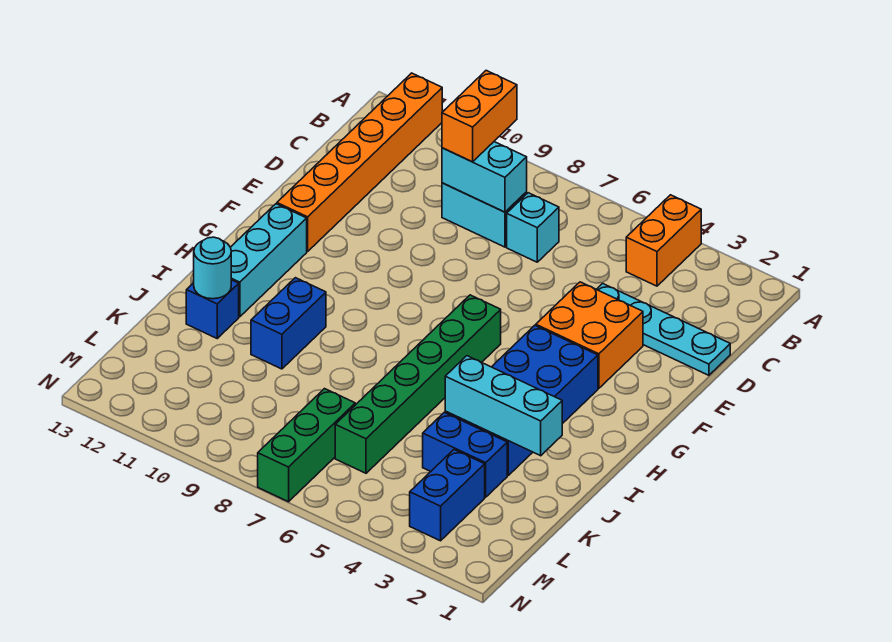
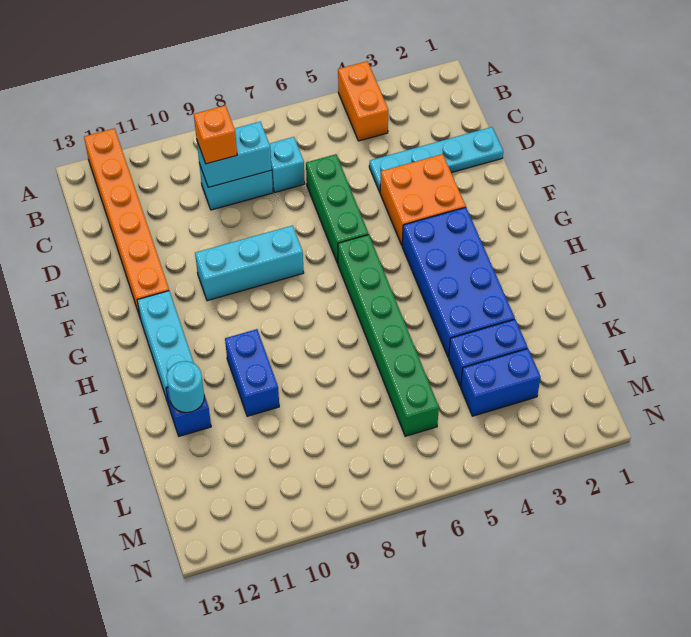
orange 1x2 brick [442,71,517,162] -> orange 1x1 brick [194,106,237,164]
cyan 1x3 brick [445,356,562,456] -> cyan 1x3 brick moved to [195,226,304,301]
blue 1x2 brick [410,450,485,541] -> blue 1x2 brick turned to [461,349,541,416]
green 1x3 brick [258,389,355,502] -> green 1x3 brick moved to [306,154,368,264]

